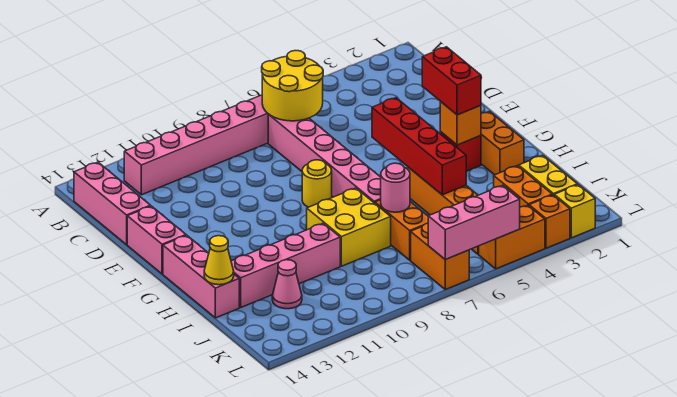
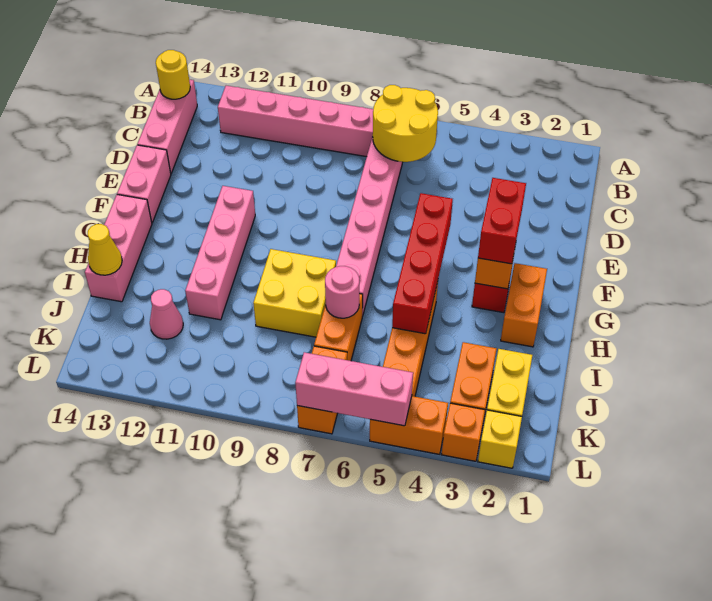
yellow 1x1 round brick [302,160,332,207] -> yellow 1x1 round brick moved to [156,50,190,99]
pink 1x4 brick [231,223,340,307] -> pink 1x4 brick turned to [185,186,255,320]

